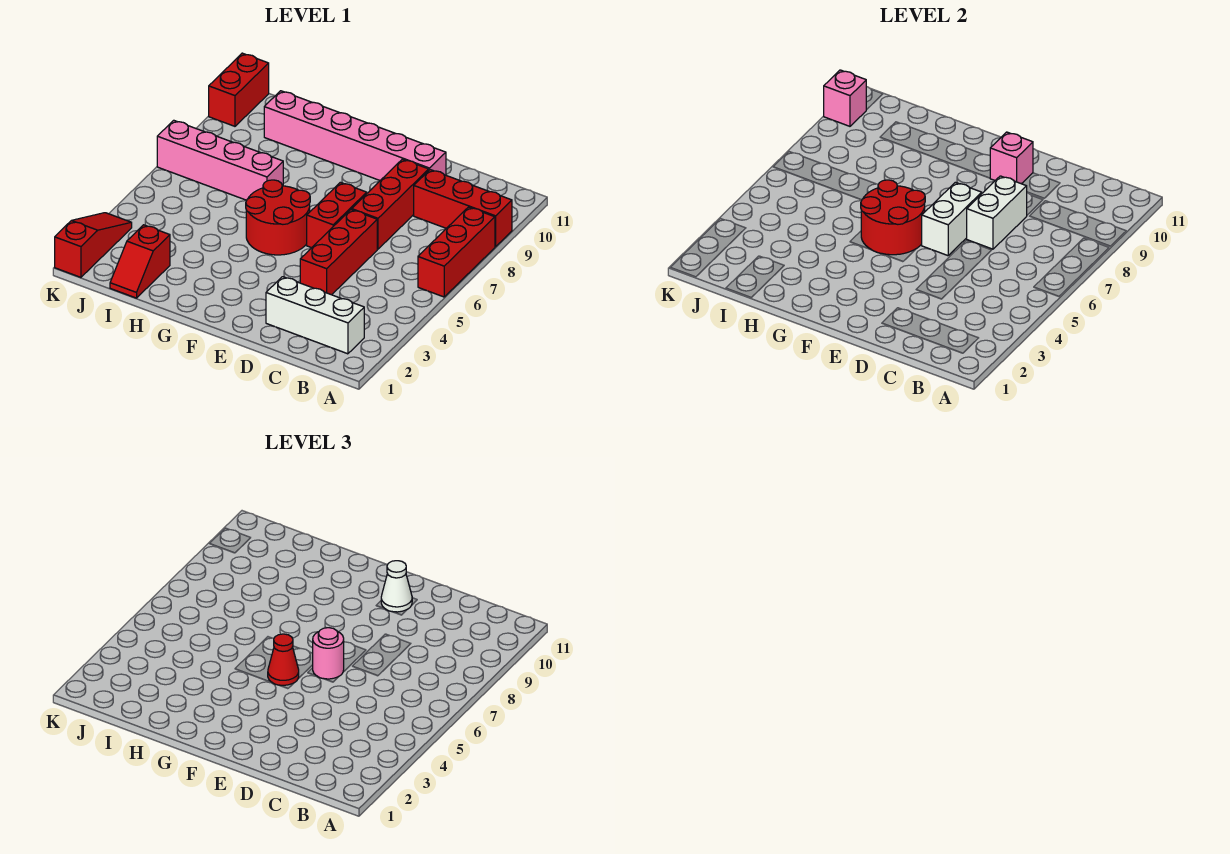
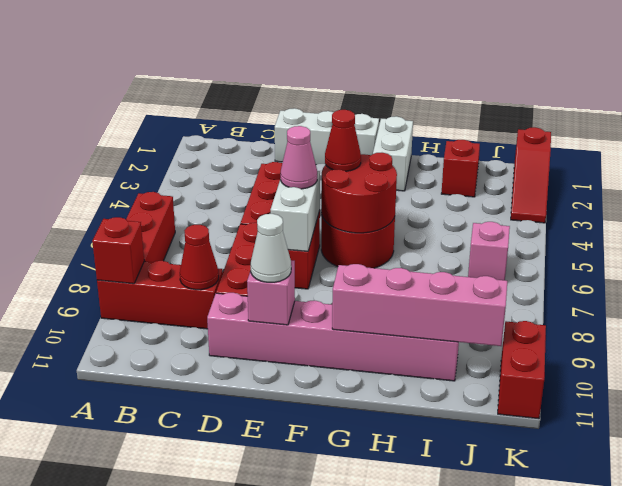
none -> red 1x1 brick [92,217,144,284]
white 1x3 brick [266,277,364,354] -> white 1x3 brick moved to [275,108,379,165]
none -> red 1x1 cone [180,225,219,290]
white 1x2 brick [967,176,1027,249] -> white 1x2 brick moved to [373,116,413,191]
pink 1x1 round brick [313,628,344,679] -> pink 1x1 cone [281,126,317,189]
pink 1x4 brick [157,120,283,200] -> pink 1x4 brick moved to [332,264,507,346]
pink 1x1 brick [824,70,866,126] -> pink 1x1 brick moved to [468,222,510,280]

